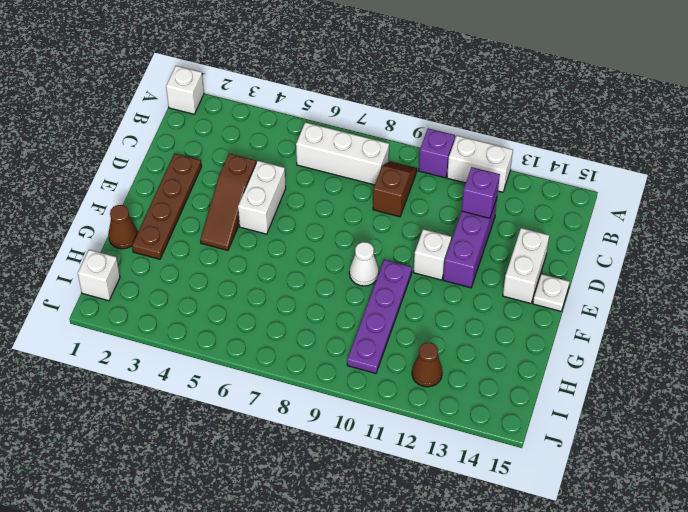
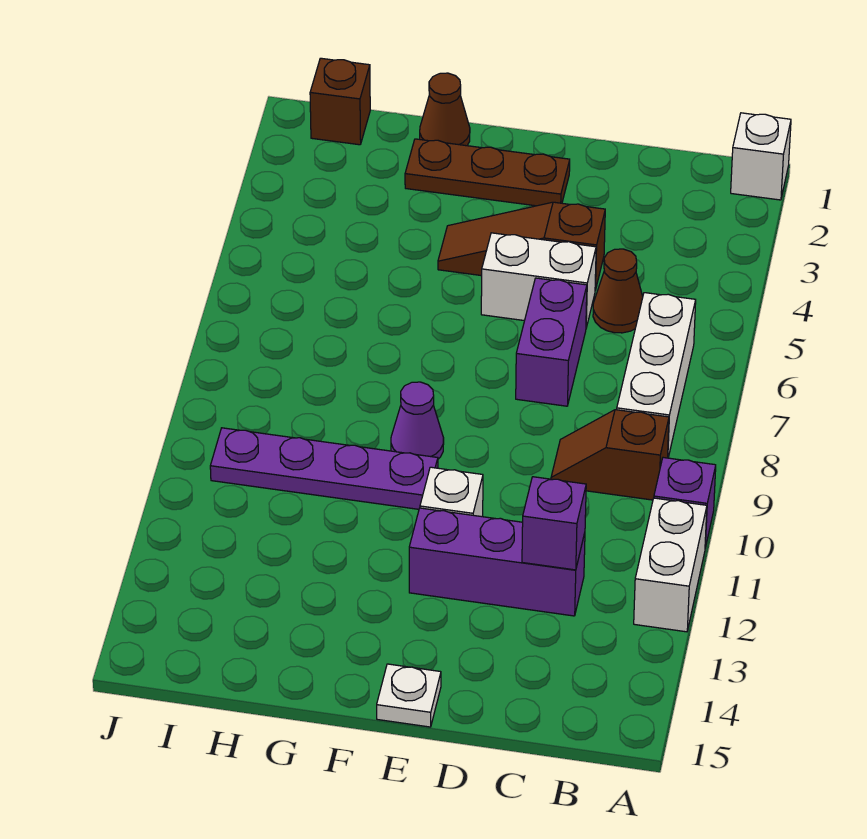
brown 1x2 slope [373,161,417,217] -> brown 1x2 slope turned to [551,410,669,500]
brown 1x4 plate [132,153,201,259] -> brown 1x3 plate [405,139,570,206]
none -> purple 1x2 brick [516,278,587,406]
white 1x2 brick [503,228,549,303] -> none
white 1x1 cone [349,242,379,286] -> purple 1x1 cone [391,382,444,459]
white 1x1 brick [78,250,120,301] -> brown 1x1 brick [310,58,370,145]
brown 1x1 cone [412,343,442,387] -> brown 1x1 cone moved to [593,249,643,333]

